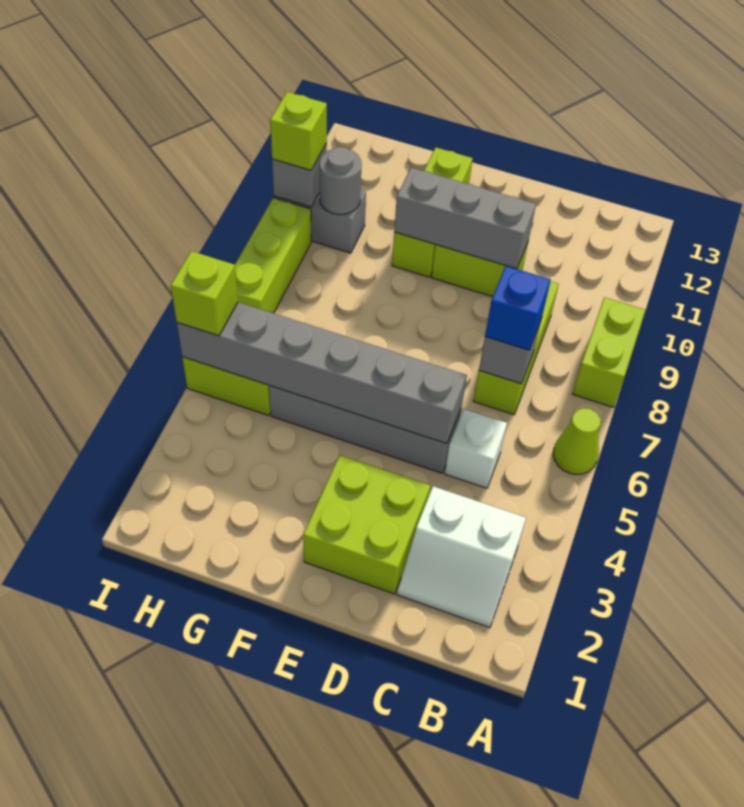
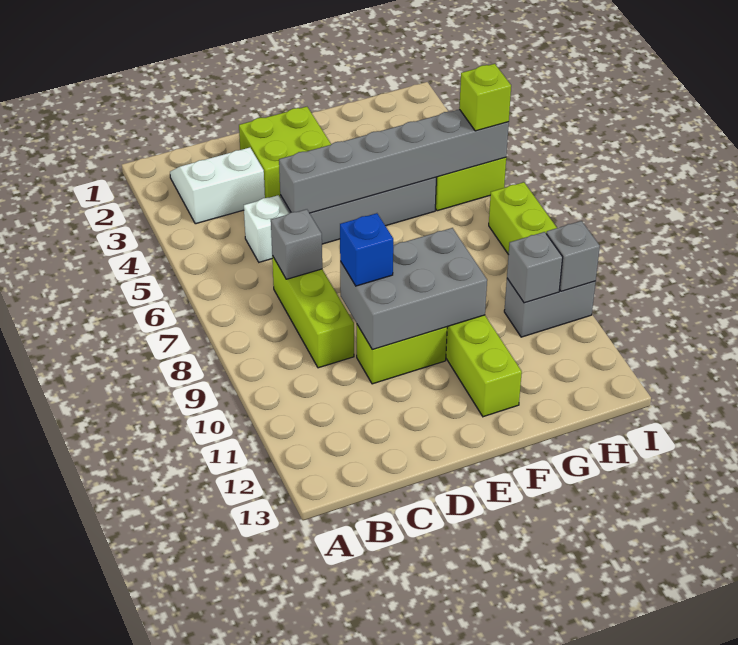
lime 1x1 cone [553,408,601,475] -> none
lime 1x2 brick [573,297,645,407] -> none
blue 1x1 brick [485,266,551,350] -> blue 1x1 brick moved to [340,213,393,286]
grey 1x3 brick [394,168,536,269] -> grey 2x3 brick [340,228,487,349]
grey 1x1 round brick [320,147,362,215] -> grey 1x1 brick [507,232,563,303]
lime 1x1 brick [270,92,327,170] -> none

